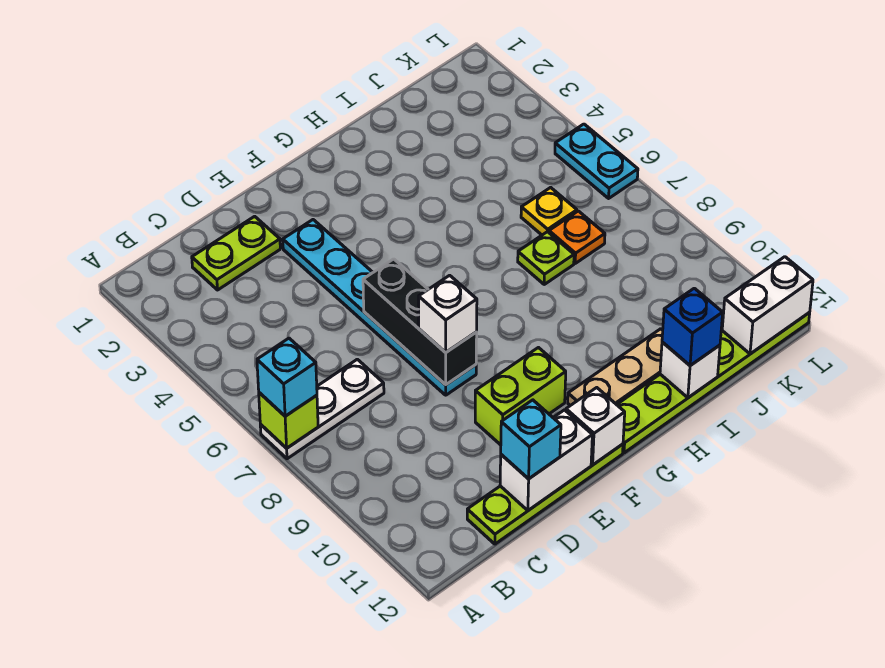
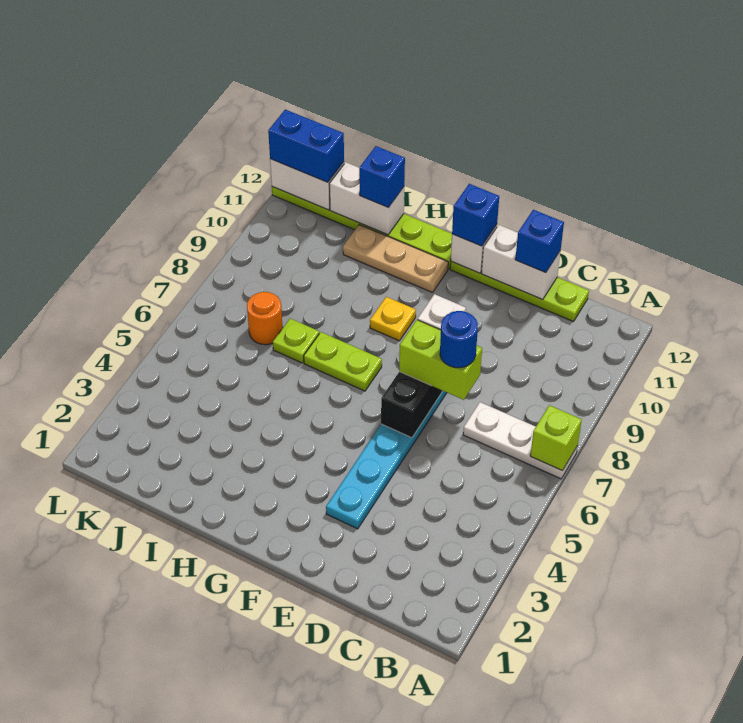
cyan 1x1 brick [257,338,317,416] -> none
lime 1x2 plate [192,216,280,290] -> lime 1x2 plate moved to [304,332,382,391]
none -> blue 1x1 round brick [440,311,478,368]
cyan 1x1 brick [501,400,561,479] -> blue 1x1 brick [515,210,564,273]
lime 1x2 brick [475,348,566,445] -> lime 1x2 brick moved to [399,320,482,400]
none -> blue 1x1 brick [452,184,499,246]
white 1x1 brick [660,342,720,398] -> white 1x2 brick [329,162,404,235]
yellow 1x1 plate [521,187,577,235] -> yellow 1x1 plate moved to [370,297,416,341]
orange 1x1 plate [549,211,605,263] -> orange 1x1 round brick [247,292,283,345]
none -> blue 1x2 brick [268,110,344,182]
cyan 1x2 plate [555,124,638,198] -> none

